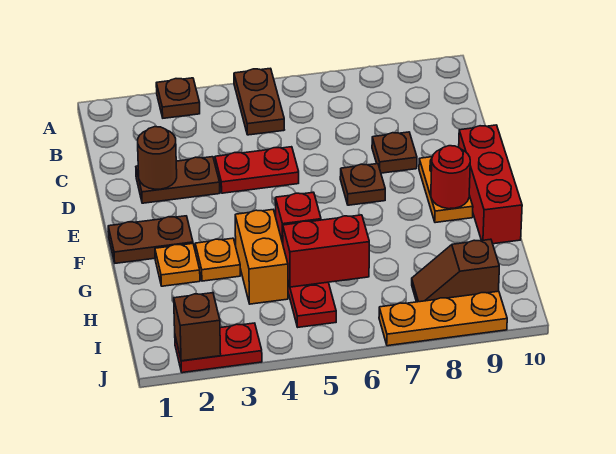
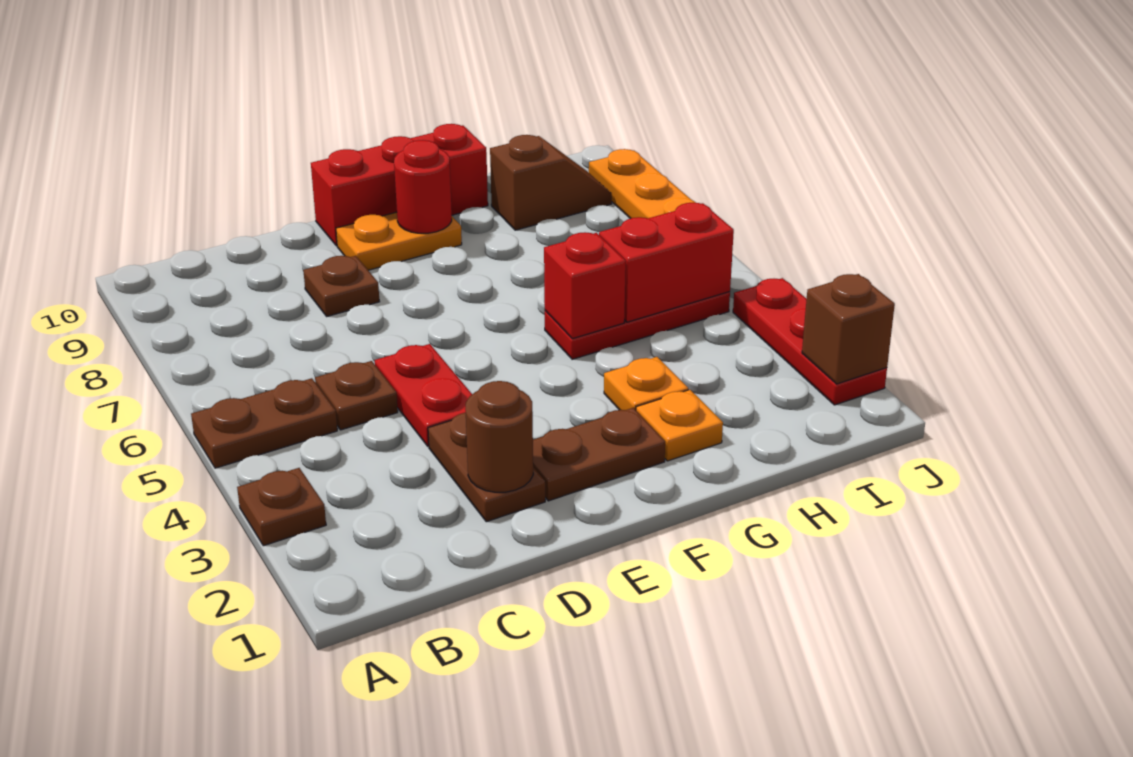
brown 1x1 plate [340,164,385,205] -> brown 1x1 plate moved to [315,361,398,430]
brown 1x2 plate [108,216,193,263] -> brown 1x2 plate turned to [533,408,665,501]
orange 1x2 brick [235,210,288,304] -> none
red 1x2 brick [283,215,369,287] -> red 1x2 brick turned to [599,203,734,322]
brown 1x2 slope [412,239,499,302] -> brown 1x2 slope turned to [490,135,612,230]
red 1x2 plate [175,323,262,373] -> red 1x3 plate [733,278,887,405]

